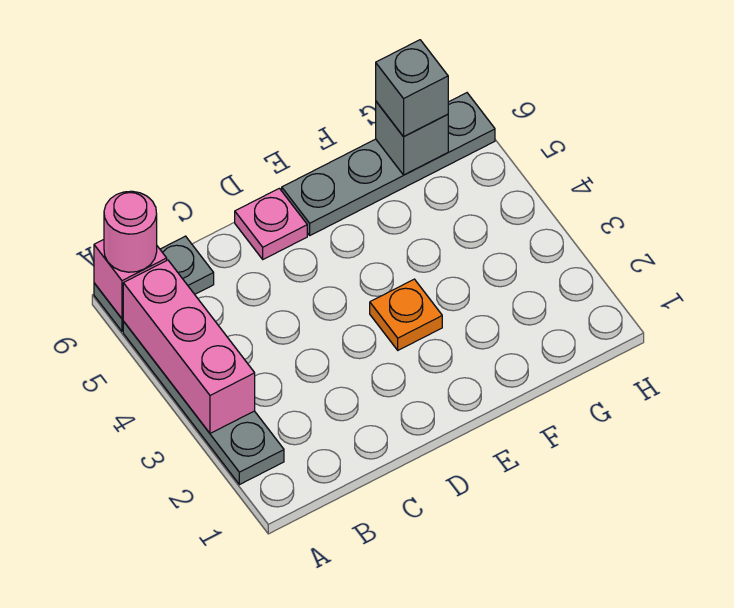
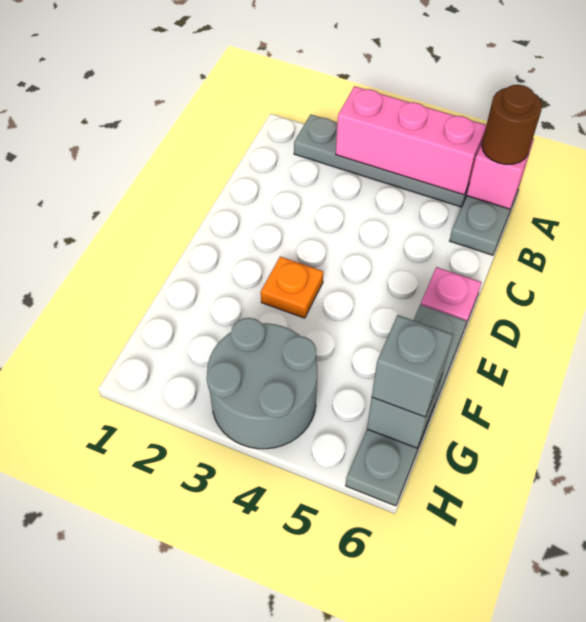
pink 1x1 round brick [104,191,157,272] -> brown 1x1 round brick [482,85,542,165]
none -> grey 2x2 round brick [207,318,317,449]

